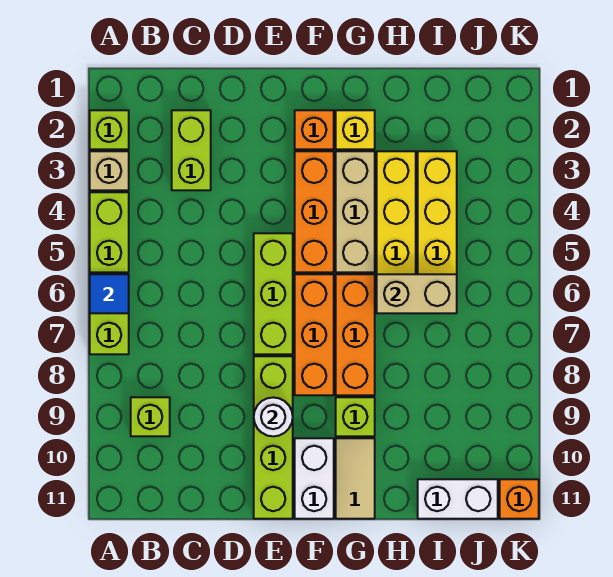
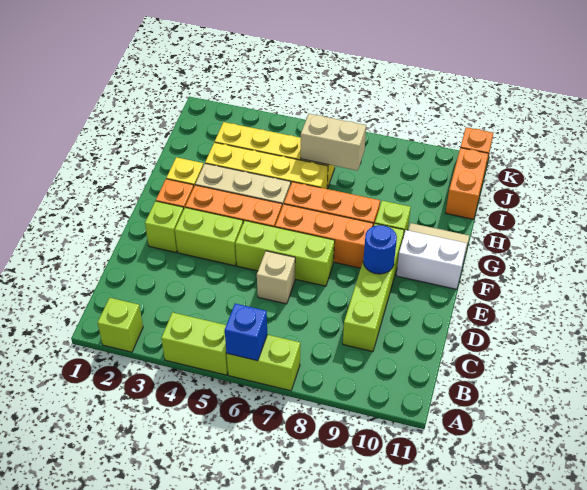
tan 1x1 brick [90,151,129,190] -> tan 1x1 brick moved to [257,251,295,304]
blue 1x1 tile [90,274,129,313] -> blue 1x1 brick [225,304,268,361]
lime 1x1 brick [131,397,170,436] -> lime 1x1 brick moved to [145,201,184,252]
lime 1x2 brick [172,110,211,190] -> lime 1x2 brick moved to [175,208,243,266]
lime 1x4 brick [254,356,293,519] -> lime 1x4 brick turned to [343,224,404,352]
white 1x1 round brick [254,397,293,436] -> blue 1x1 round brick [363,225,397,274]
tan 1x2 brick [377,274,457,313] -> tan 1x2 brick turned to [301,114,366,171]
white 1x2 brick [418,479,498,519] -> orange 1x2 brick [446,148,488,219]

